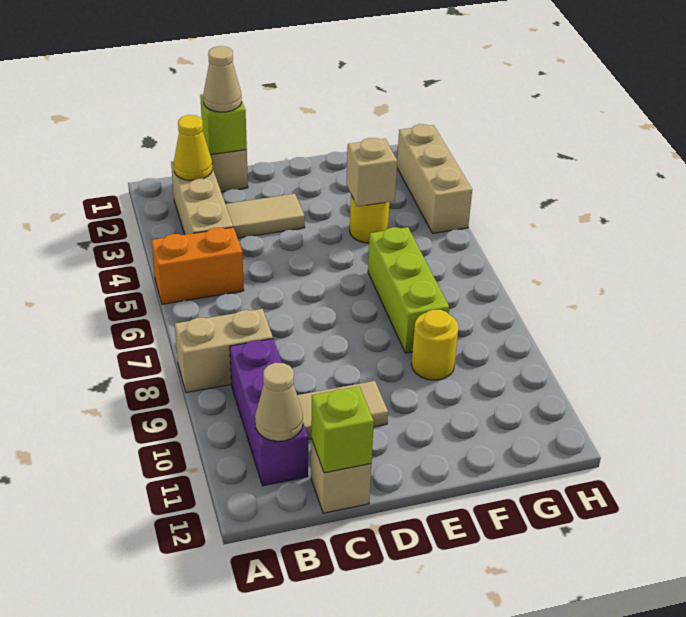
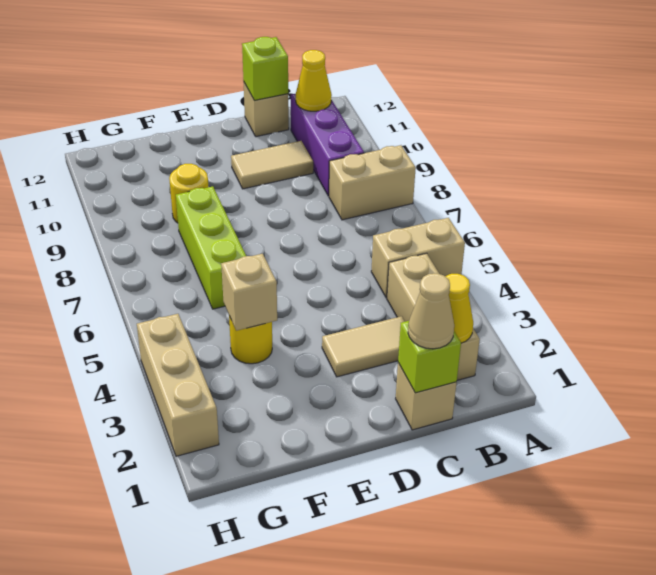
orange 1x2 brick [151,227,244,304] -> tan 1x2 brick [371,218,465,298]
tan 1x1 cone [255,363,303,441] -> yellow 1x1 cone [296,50,332,111]

